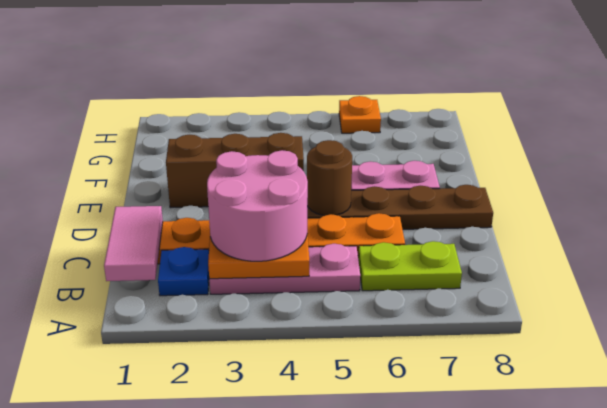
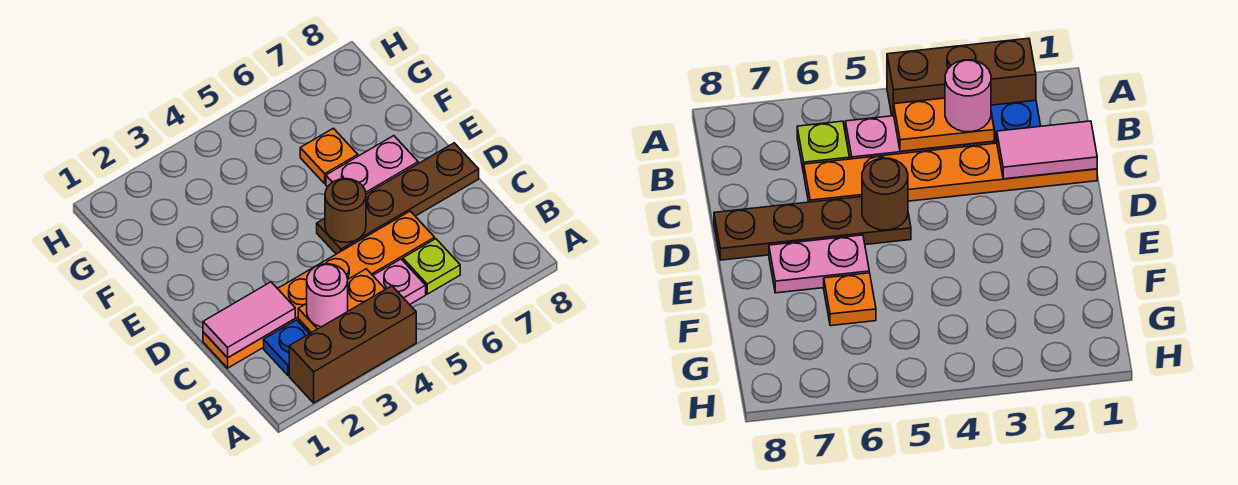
pink 1x2 tile [104,206,163,281] -> pink 1x2 tile turned to [203,282,295,358]
pink 2x2 round brick [207,150,308,261] -> pink 1x1 round brick [307,264,348,327]
lime 1x2 plate [358,241,462,291] -> lime 1x1 plate [403,239,460,294]
brown 1x3 brick [166,133,304,208] -> brown 1x3 brick moved to [289,286,416,403]
orange 1x1 plate [339,96,381,133] -> orange 1x1 plate moved to [300,128,358,184]

